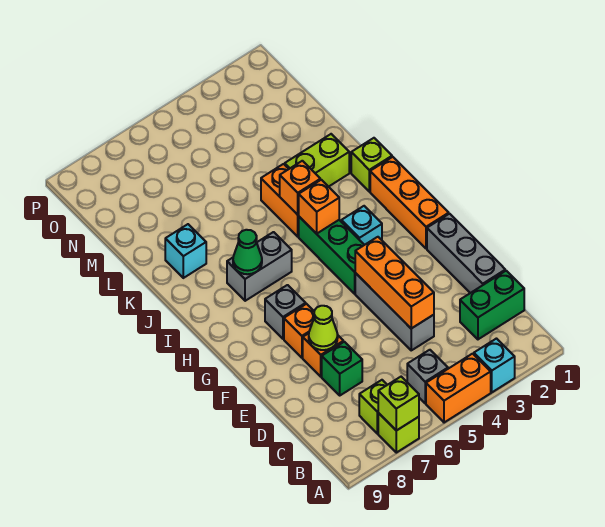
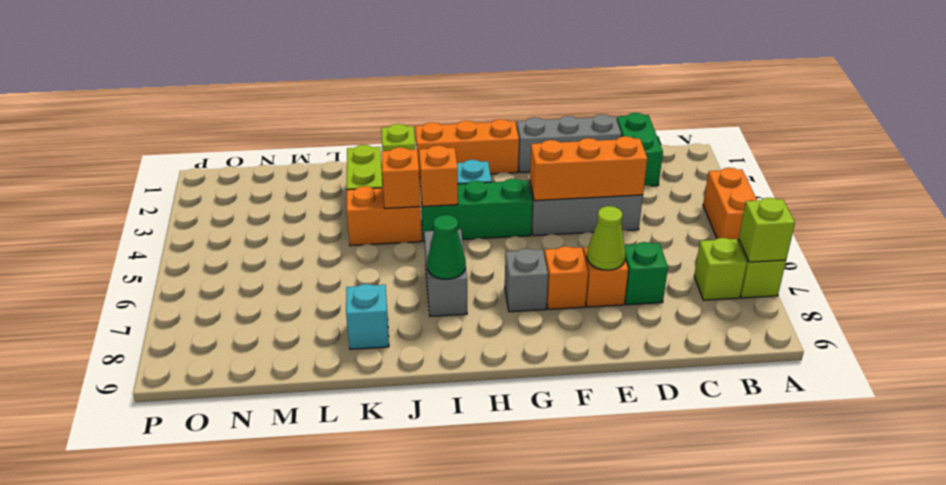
cyan 1x1 brick [474,339,515,392] -> none
grey 1x1 brick [407,350,448,403] -> none

